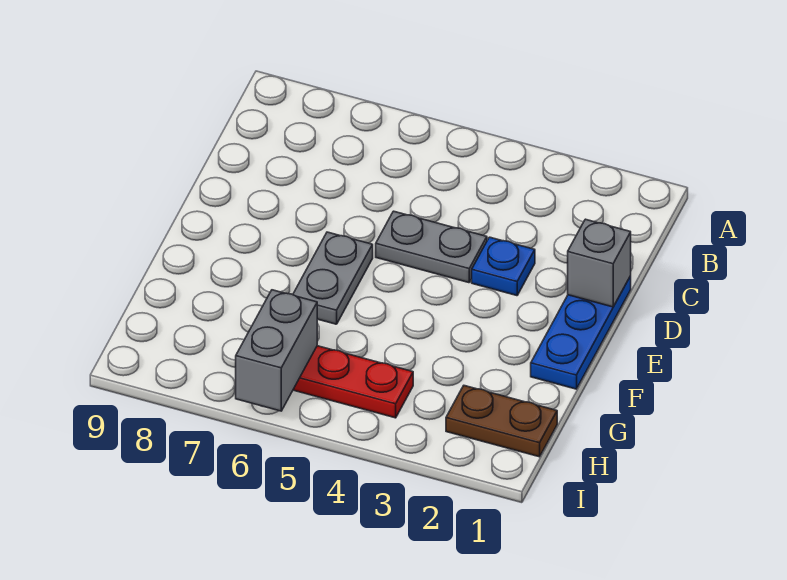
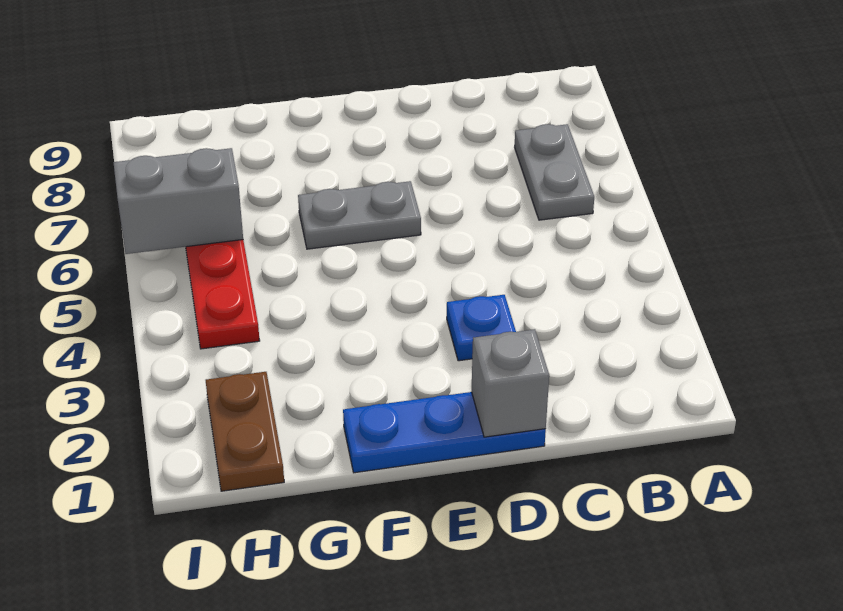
grey 1x2 plate [376,211,487,283] -> grey 1x2 plate moved to [515,124,594,220]

